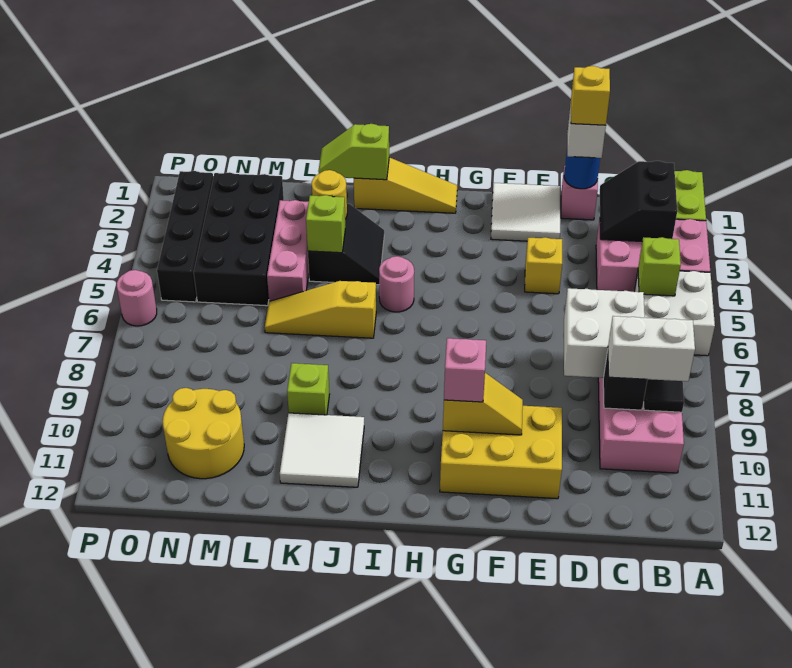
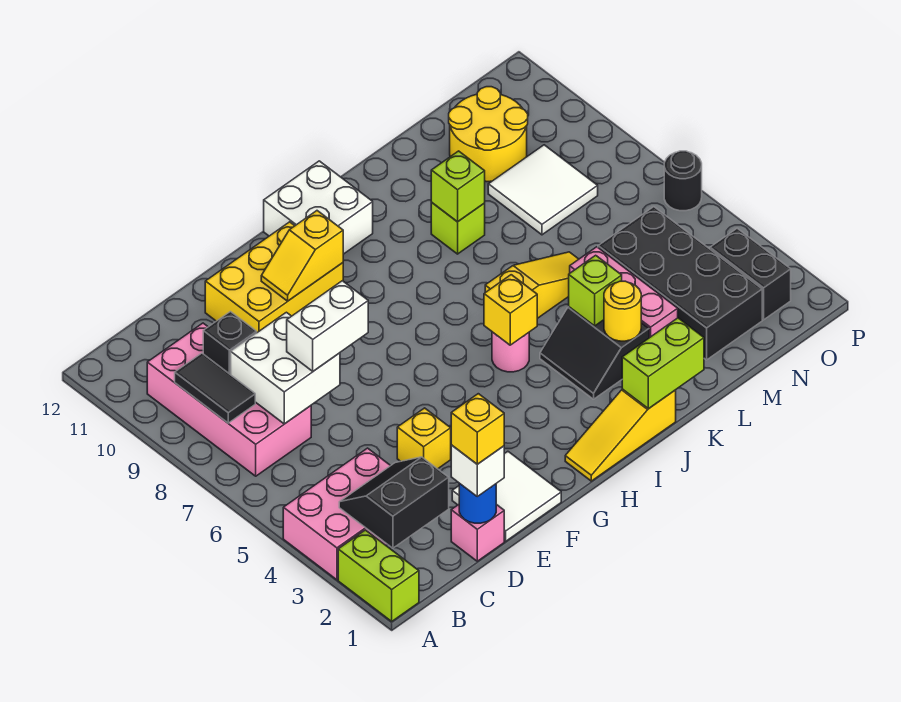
white 2x2 brick [634,271,715,356] -> white 2x2 brick moved to [264,161,373,254]
black 2x2 slope [600,161,677,241] -> black 2x2 slope turned to [339,457,449,548]
lime 1x1 brick [638,237,681,296] -> lime 1x1 brick moved to [431,151,485,222]
white 1x2 brick [608,316,695,381] -> white 1x2 brick moved to [287,281,368,371]
pink 1x1 brick [444,338,486,402] -> none
none -> yellow 1x1 brick [484,275,537,345]
lime 1x2 slope [318,124,389,180] -> lime 1x2 brick [622,318,704,409]
white 2x2 tile [280,413,364,487] -> white 2x2 tile moved to [488,145,598,235]
black 1x4 brick [157,171,213,302] -> black 1x2 brick [710,228,791,320]
pink 1x1 round brick [117,270,157,326] -> black 1x1 round brick [664,151,702,211]

